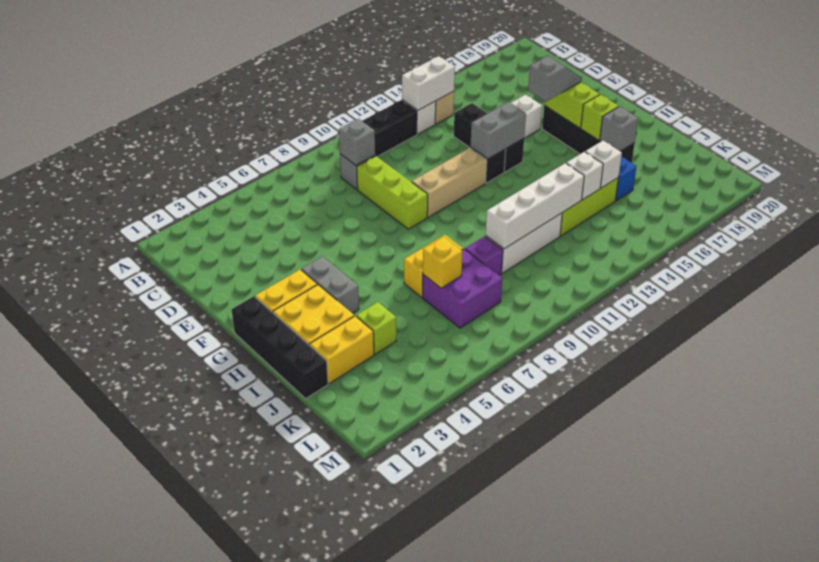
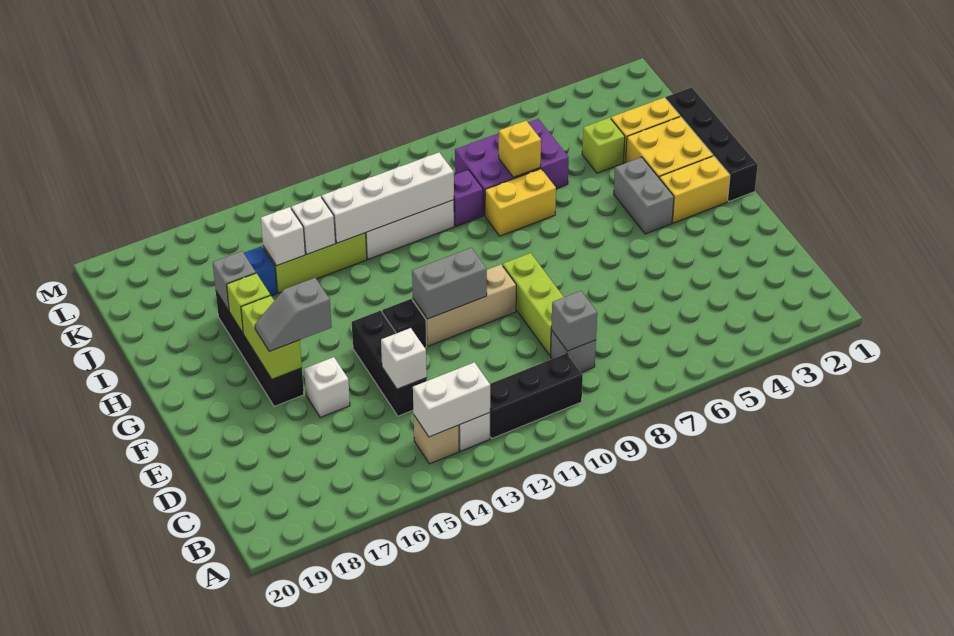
none -> white 1x1 brick [381,328,427,389]
grey 1x2 brick [471,102,526,159] -> grey 1x2 brick moved to [412,248,487,319]
purple 2x2 brick [423,249,502,328] -> purple 2x3 brick [455,119,569,216]

